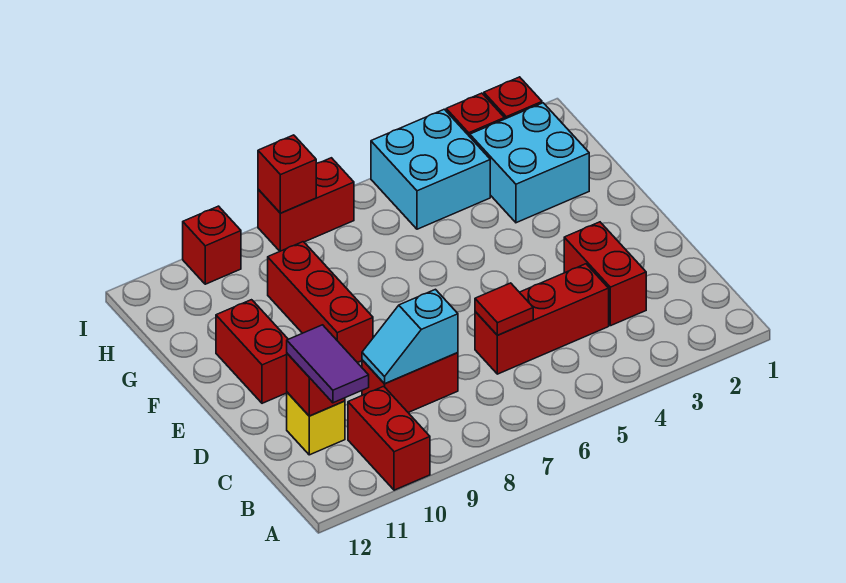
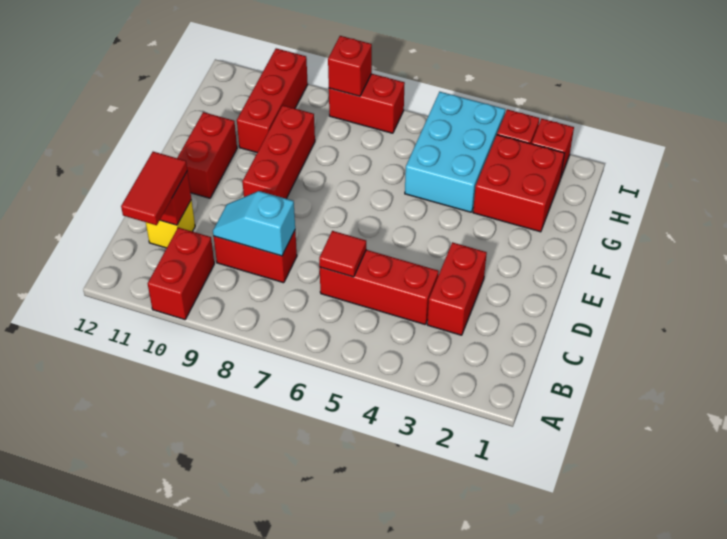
purple 1x2 tile [287,325,369,403] -> red 1x2 tile [121,152,187,225]
cyan 2x2 brick [470,103,589,223] -> red 2x2 brick [473,135,564,232]
cyan 2x2 brick [371,109,490,229] -> cyan 2x3 brick [405,92,505,212]
red 1x1 brick [183,206,241,284] -> red 1x3 brick [237,48,308,153]

